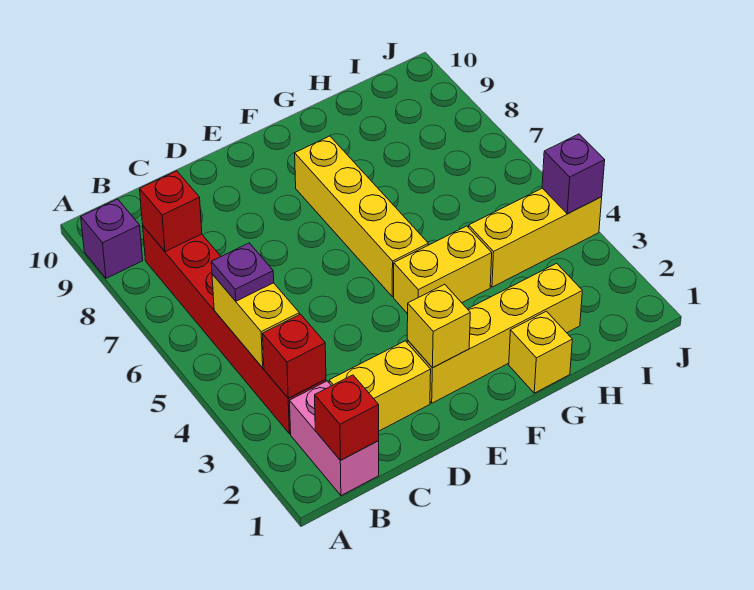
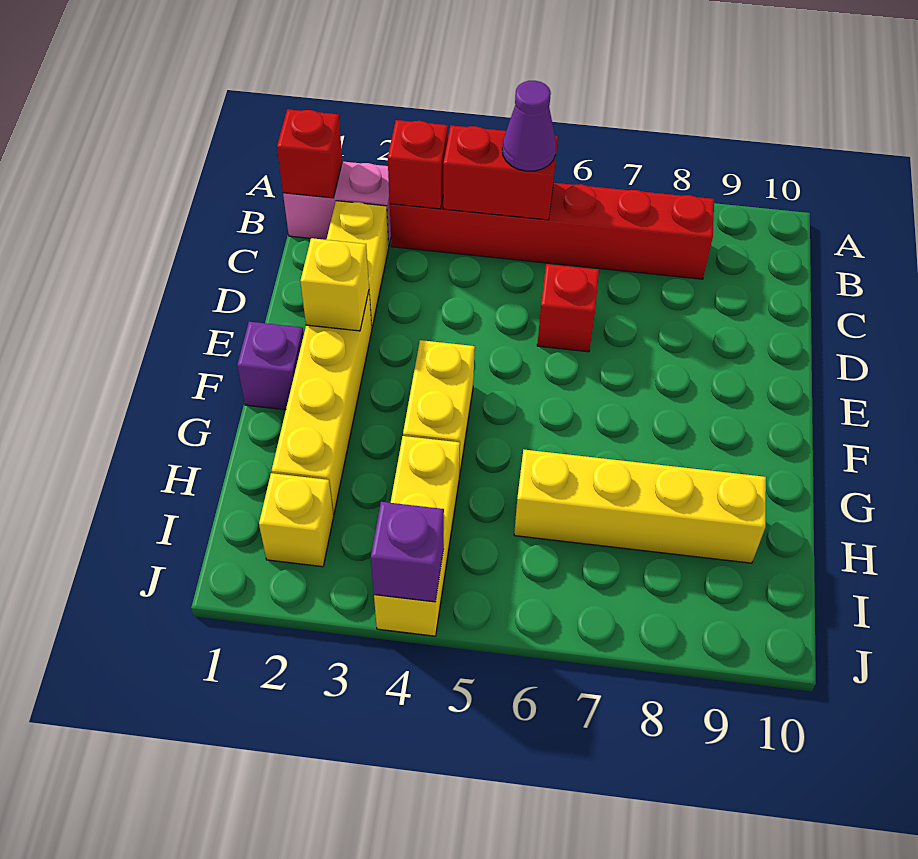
purple 1x1 brick [81,199,143,278] -> purple 1x1 brick moved to [237,322,304,410]
yellow 1x2 brick [212,274,299,368] -> red 1x2 brick [443,126,558,220]
purple 1x1 plate [211,243,274,301] -> purple 1x1 cone [502,81,556,171]
red 1x1 brick [140,171,202,252] -> red 1x1 brick moved to [537,264,599,352]
yellow 1x4 brick [295,136,428,297] -> yellow 1x4 brick moved to [514,450,766,563]
yellow 1x1 brick [509,311,572,393] -> yellow 1x1 brick moved to [259,473,334,567]

